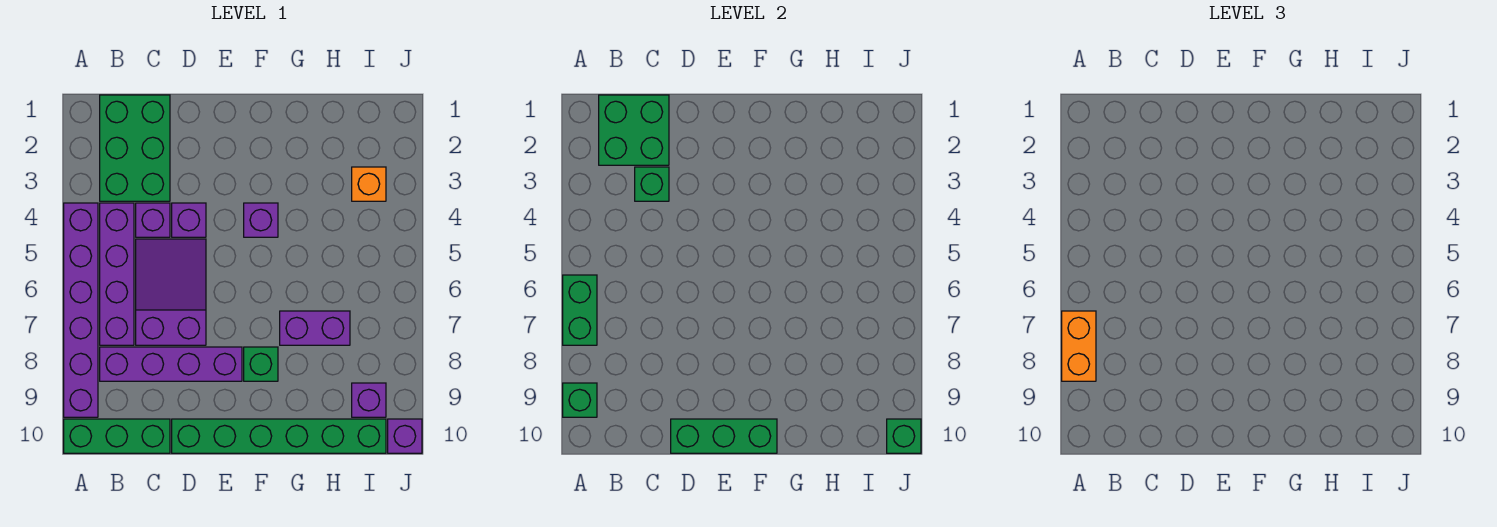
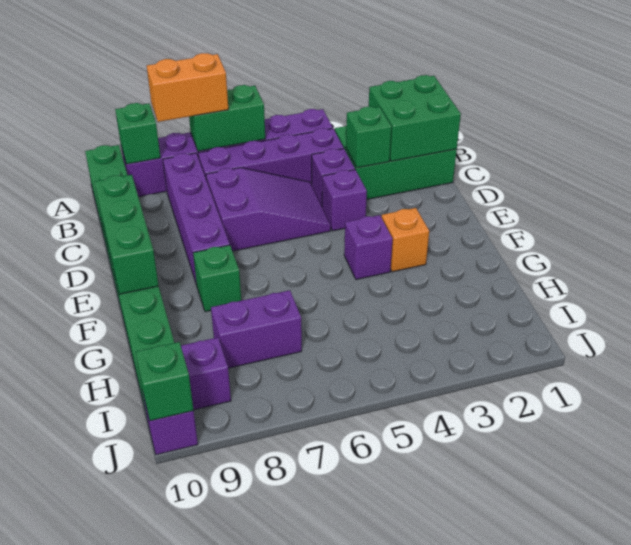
purple 1x2 brick [280,311,350,345] -> purple 1x2 brick turned to [211,290,302,368]
orange 1x1 brick [352,167,386,201] -> orange 1x1 brick moved to [382,208,429,272]

